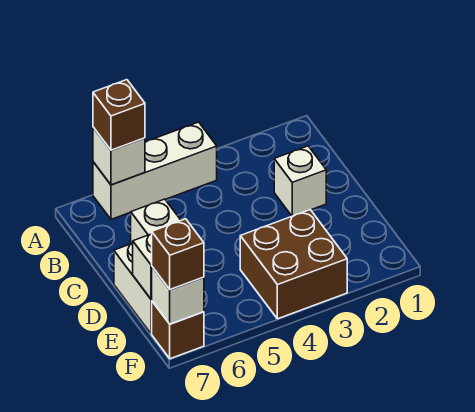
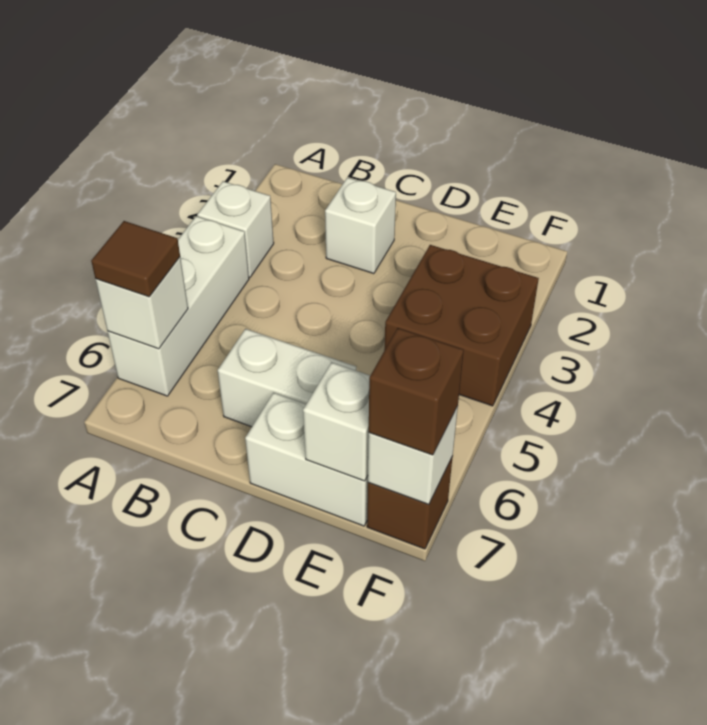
none -> white 1x1 brick [197,181,274,277]
brown 1x1 brick [93,80,145,150] -> brown 1x1 tile [91,221,180,297]

